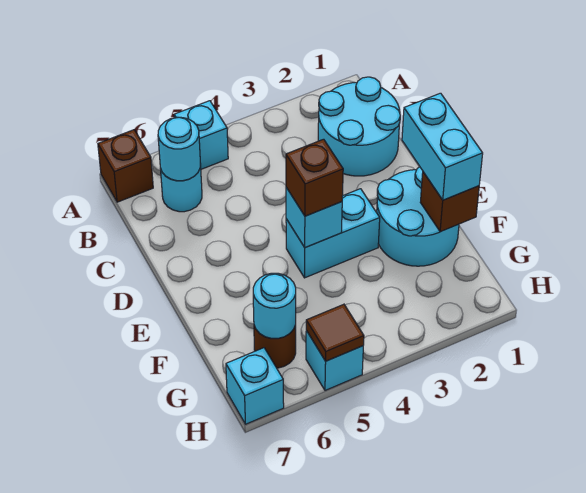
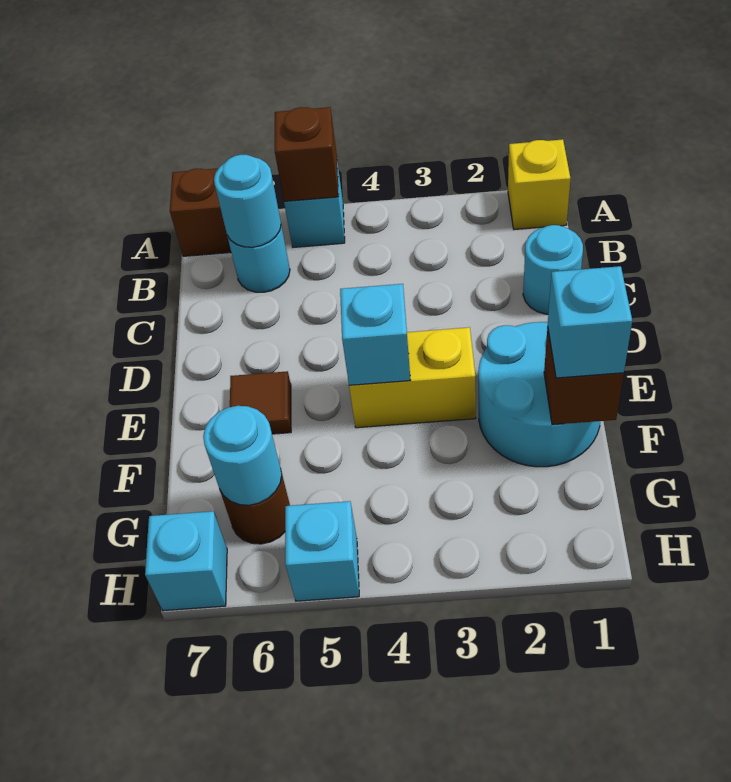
none -> yellow 1x1 brick [508,139,570,230]
cyan 2x2 round brick [318,77,400,176] -> cyan 1x1 round brick [523,225,583,314]
cyan 1x2 brick [402,93,483,200] -> cyan 1x1 brick [548,266,632,378]
cyan 1x2 brick [286,189,380,278] -> yellow 1x2 brick [349,327,476,428]
brown 1x1 brick [286,139,343,216] -> brown 1x1 brick moved to [275,107,339,201]
brown 1x1 tile [306,304,364,361] -> brown 1x1 tile moved to [230,371,291,434]

